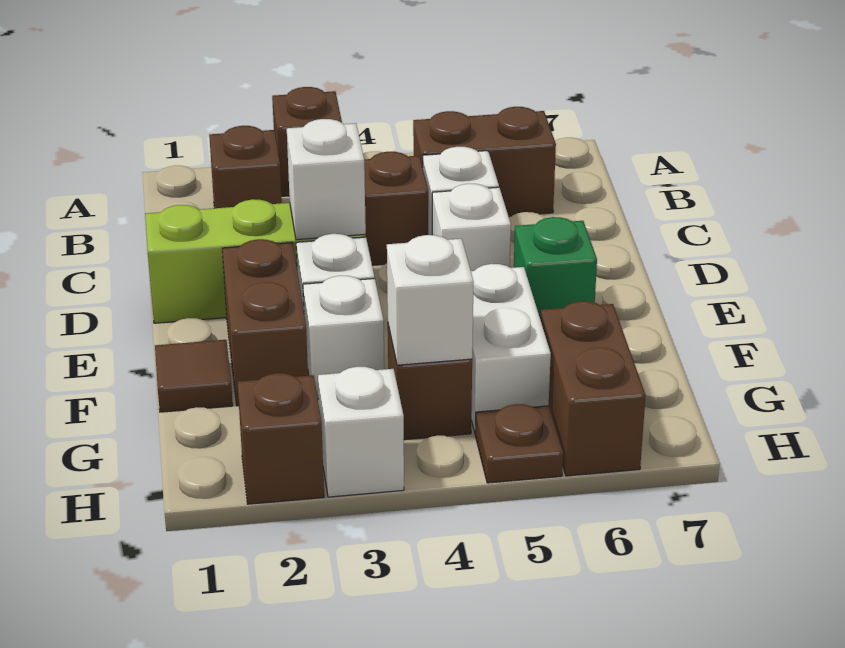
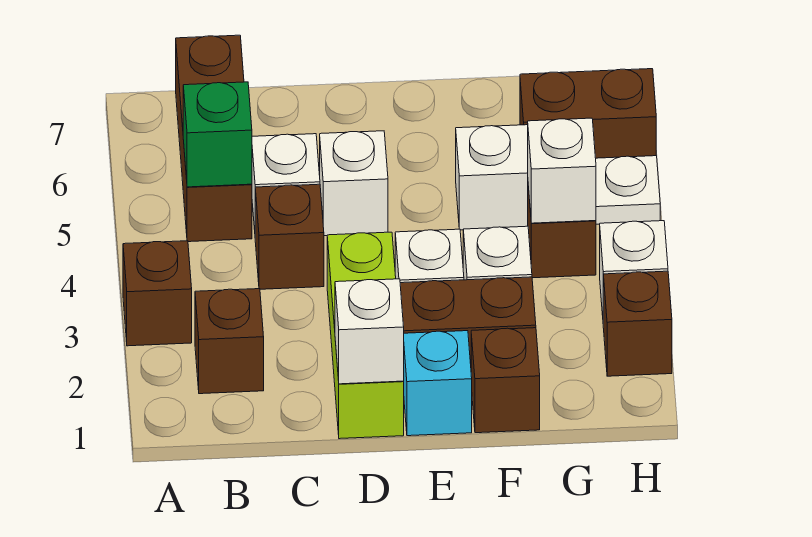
brown 1x2 brick [413,107,556,216] -> brown 1x3 brick [176,35,252,242]
white 1x1 brick [287,119,366,240] -> white 1x1 brick moved to [335,279,404,384]
none -> cyan 1x1 brick [403,331,472,436]
green 1x1 brick [514,217,597,320] -> green 1x1 brick moved to [183,82,252,187]
brown 1x1 tile [155,340,233,412] -> brown 1x1 brick [471,328,540,433]
brown 1x1 plate [475,404,563,483] -> white 1x1 plate [596,156,660,224]

